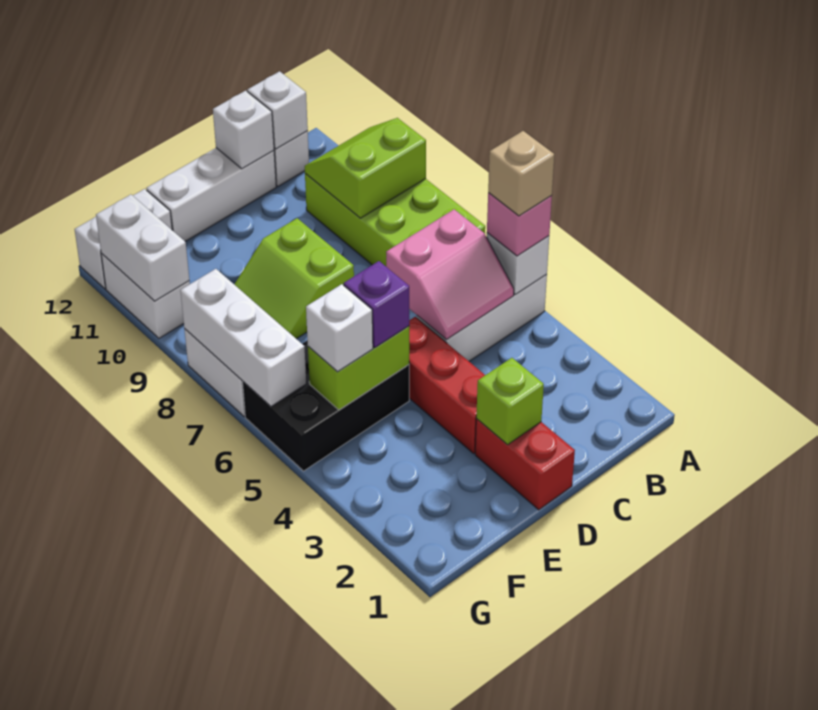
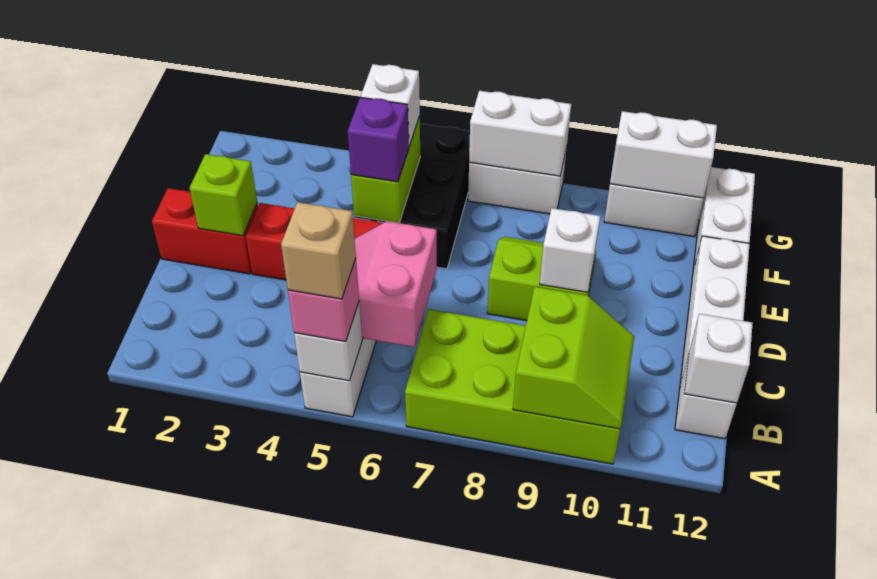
white 1x1 brick [213,91,274,169] -> white 1x1 brick moved to [540,208,600,292]
white 1x3 brick [180,269,306,406] -> white 1x2 brick [469,91,571,176]

